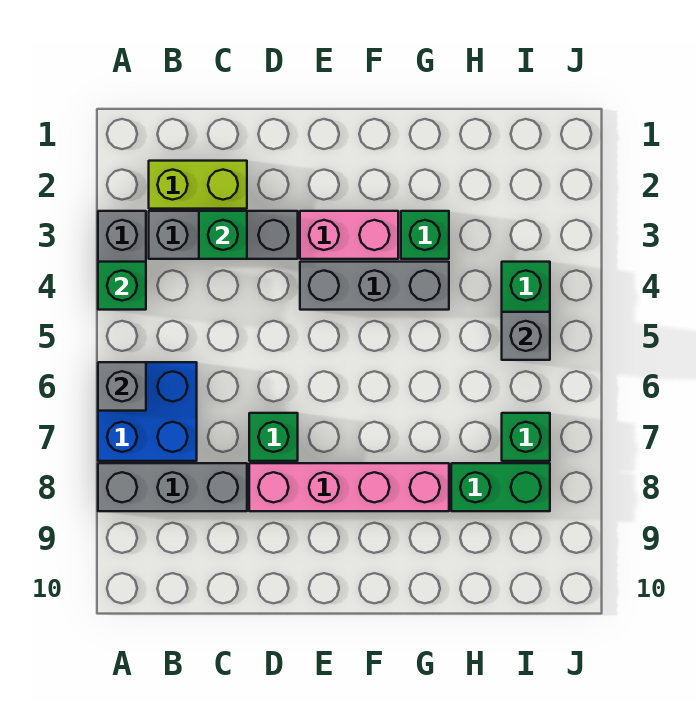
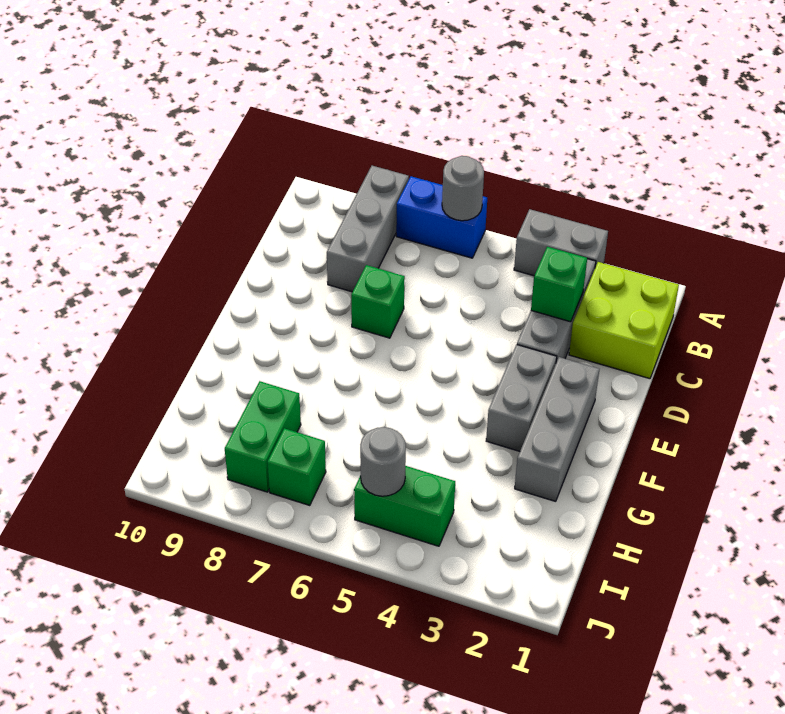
green 1x1 brick [98,262,146,310] -> none
blue 2x2 brick [98,362,197,461] -> blue 1x2 brick [396,176,487,258]
grey 1x1 brick [98,362,146,411] -> grey 1x1 round brick [442,156,484,221]
lime 1x2 brick [149,161,247,209] -> lime 2x2 brick [569,262,679,379]
pink 1x4 brick [249,463,449,511] -> none
pink 1x2 brick [300,211,398,259] -> grey 1x2 brick [486,345,557,451]
grey 1x3 brick [300,262,449,310] -> grey 1x3 brick moved to [515,357,599,501]
green 1x1 brick [401,211,449,259] -> none
grey 1x1 brick [502,312,550,360] -> grey 1x1 round brick [360,427,406,496]

